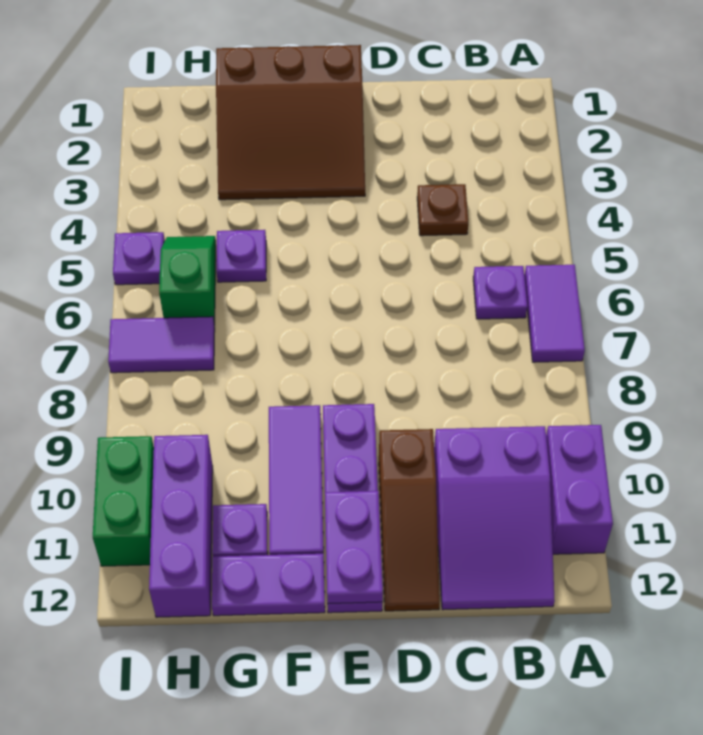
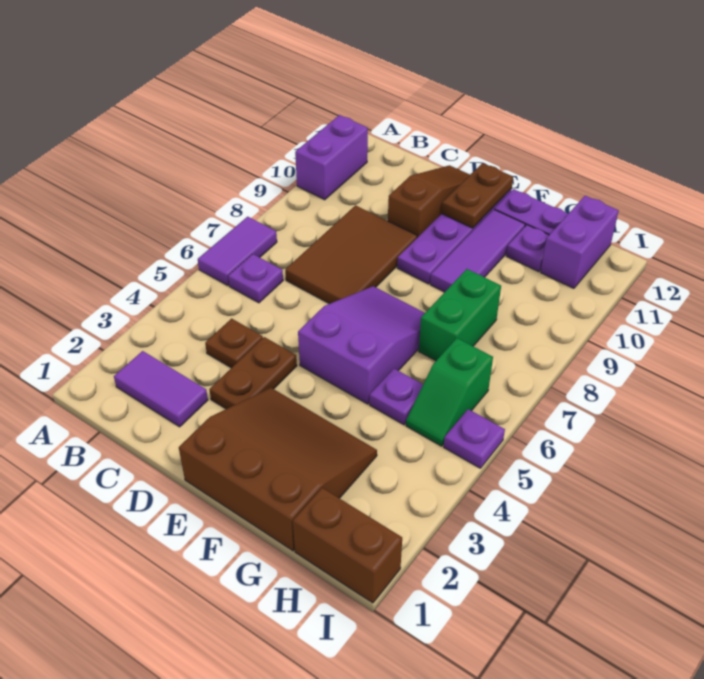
purple 2x3 slope [434,426,555,610] -> purple 2x3 slope moved to [298,286,425,404]
none -> brown 2x3 tile [285,205,417,304]
none -> brown 1x2 plate [209,337,297,409]
purple 1x2 plate [325,491,383,604] -> brown 1x2 plate [442,163,513,228]
none -> brown 1x2 brick [293,488,402,603]
purple 1x2 tile [108,317,215,373] -> purple 1x2 tile moved to [114,351,208,427]
purple 1x3 brick [149,435,213,617] -> purple 1x2 brick [541,196,619,288]
green 1x2 brick [93,436,154,566] -> green 1x2 brick moved to [419,269,501,361]

